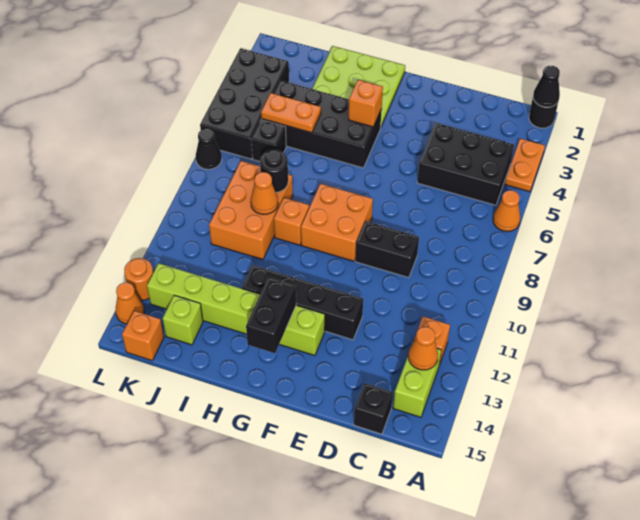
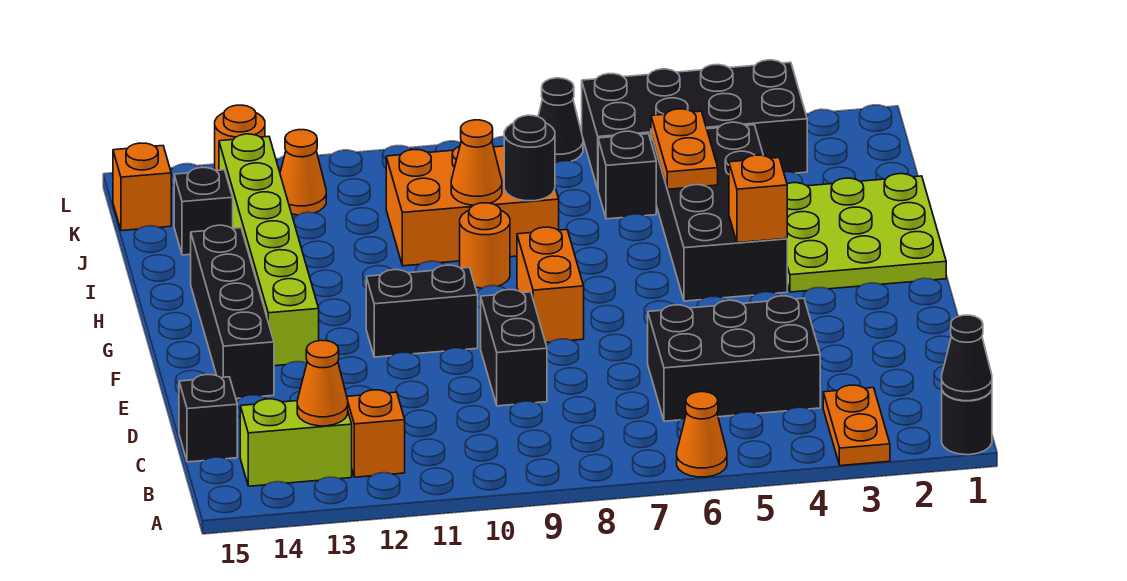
orange 1x2 plate [505,139,545,192] -> orange 1x2 plate turned to [823,385,890,466]
black 2x3 brick [417,123,514,205] -> black 2x3 brick turned to [648,296,820,421]
black 1x4 brick [242,265,363,340] -> black 1x4 brick moved to [191,225,274,399]
orange 2x2 brick [301,184,373,261] -> orange 1x2 brick [517,227,584,343]
black 1x2 brick [246,277,296,353] -> black 1x2 brick moved to [366,265,478,357]
orange 1x1 brick [274,198,309,245] -> orange 1x1 round brick [460,203,510,288]
lime 1x1 brick [163,295,203,345] -> black 1x1 brick [174,168,233,255]
orange 1x1 cone [116,283,144,324] -> orange 1x1 cone moved to [280,130,326,215]

